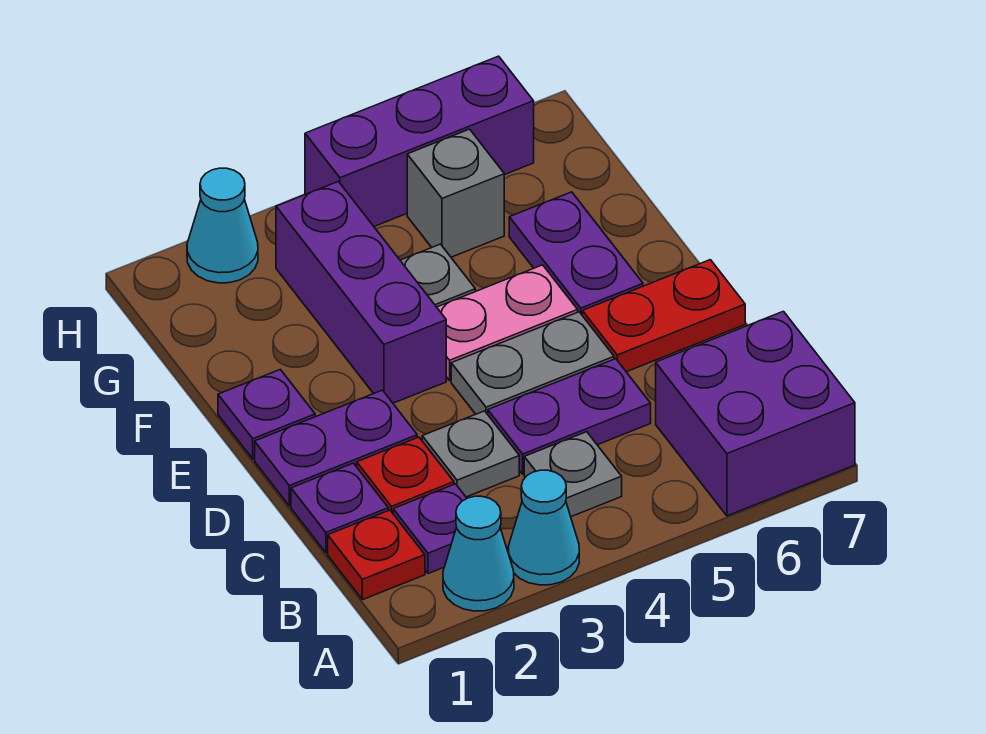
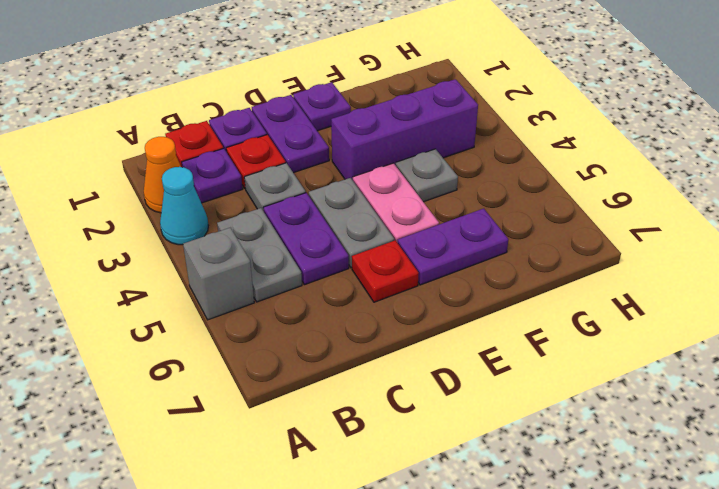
cyan 1x1 cone [443,496,514,611] -> orange 1x1 cone [144,137,181,213]
purple 2x2 brick [656,311,855,516] -> none
grey 1x1 plate [524,432,622,517] -> grey 1x2 plate [217,208,302,302]
red 1x2 plate [582,260,745,372] -> red 1x1 plate [352,240,419,302]
grey 1x1 brick [407,129,504,257] -> grey 1x1 brick moved to [183,228,254,320]
cyan 1x1 cone [187,168,258,283] -> none
purple 1x3 brick [305,56,534,226] -> none

